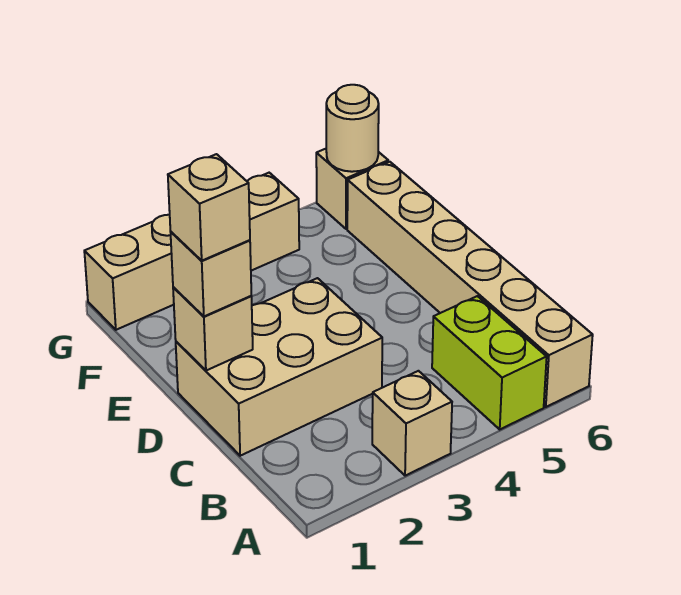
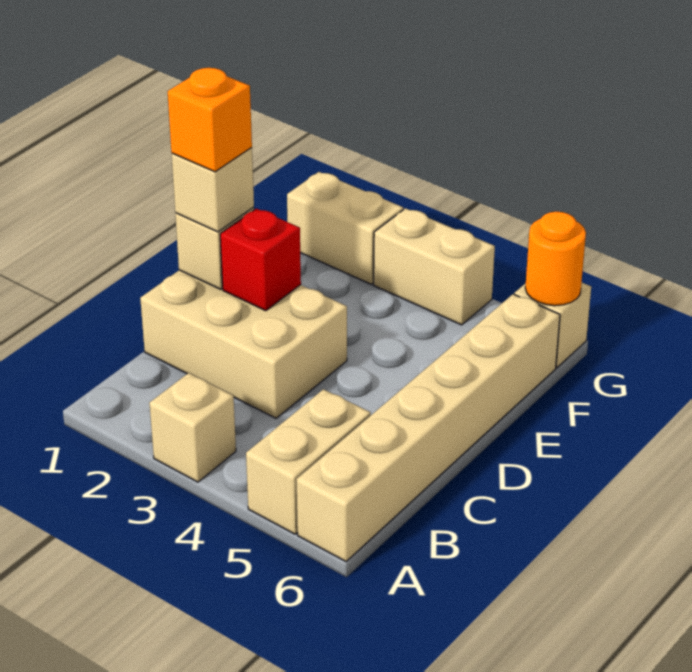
lime 1x2 brick [432,296,547,429] -> tan 1x2 brick [246,389,371,534]
tan 1x1 brick [168,154,250,261] -> orange 1x1 brick [168,68,252,172]
none -> red 1x1 brick [220,208,301,311]
tan 1x1 round brick [326,85,379,172] -> orange 1x1 round brick [525,212,586,306]

